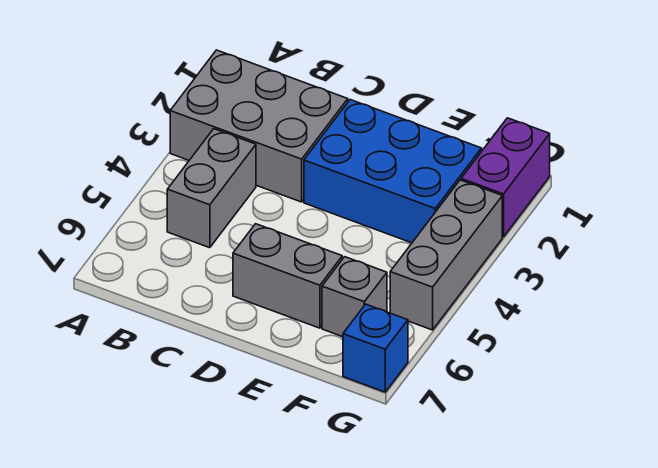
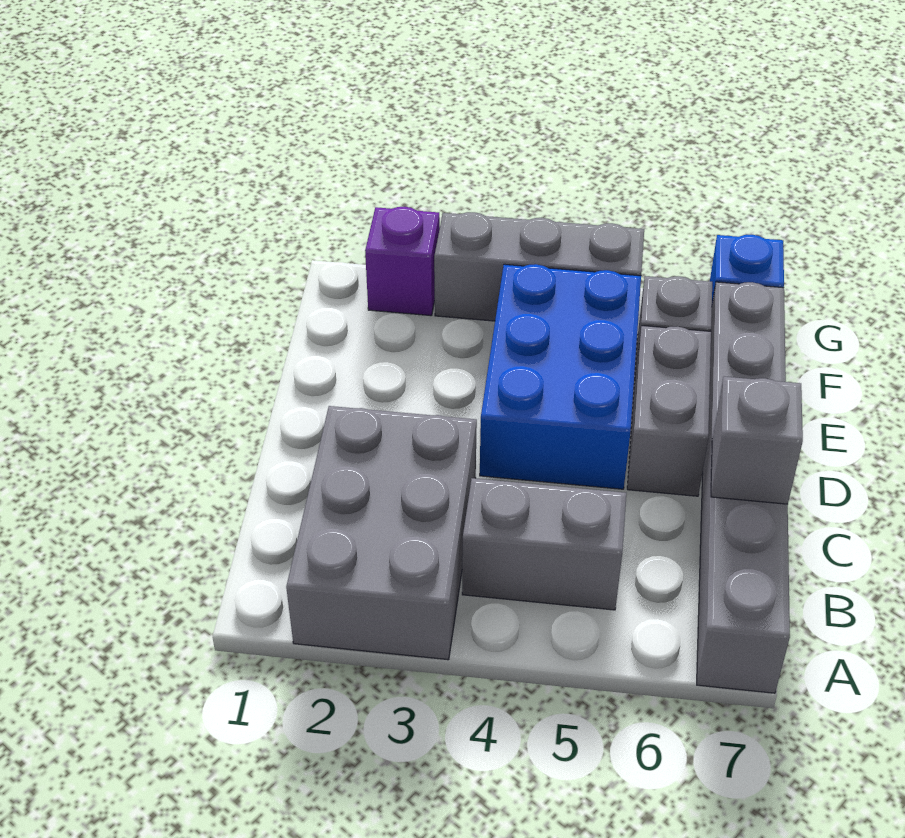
none -> grey 1x6 brick [697,282,790,693]
none -> grey 1x1 brick [711,377,803,504]
blue 2x3 brick [304,100,482,243] -> blue 2x3 brick moved to [480,264,641,489]
purple 1x2 brick [461,118,550,237] -> purple 1x1 brick [365,207,440,316]

